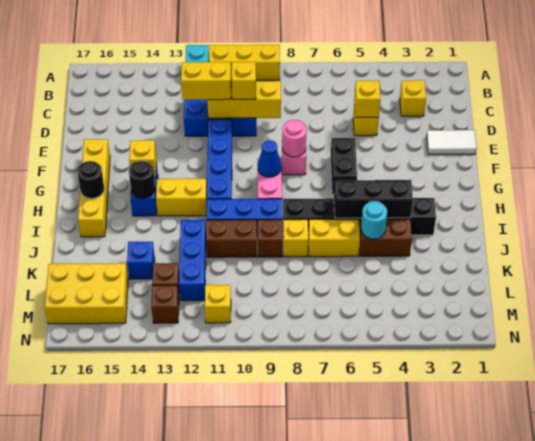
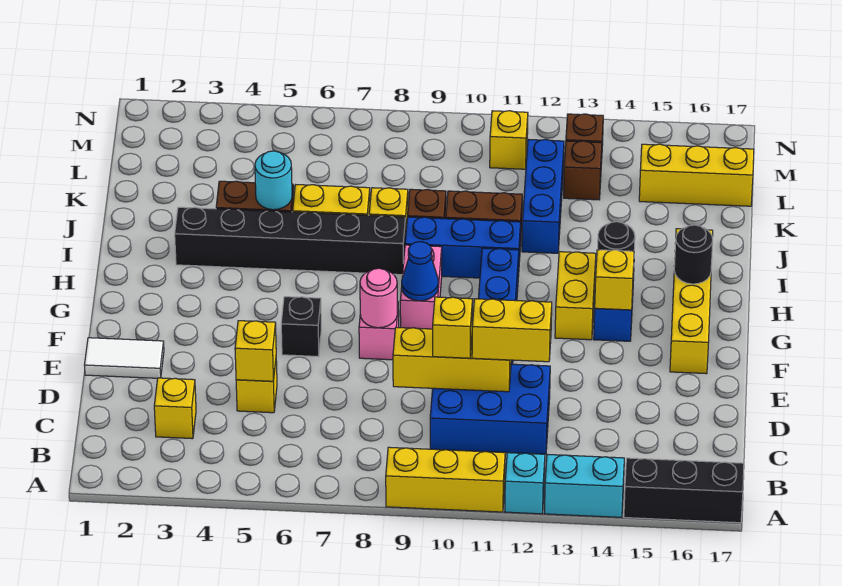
none -> cyan 1x2 brick [544,454,624,517]
black 1x2 brick [331,138,357,195] -> black 1x1 brick [281,297,321,357]
yellow 1x2 brick [156,179,207,216] -> yellow 1x2 brick turned to [555,252,596,340]
black 1x3 brick [334,180,413,218] -> black 1x3 brick moved to [624,458,744,523]
blue 1x1 brick [127,242,155,279] -> none
yellow 2x3 brick [45,263,128,324] -> yellow 1x3 brick [639,144,754,206]

